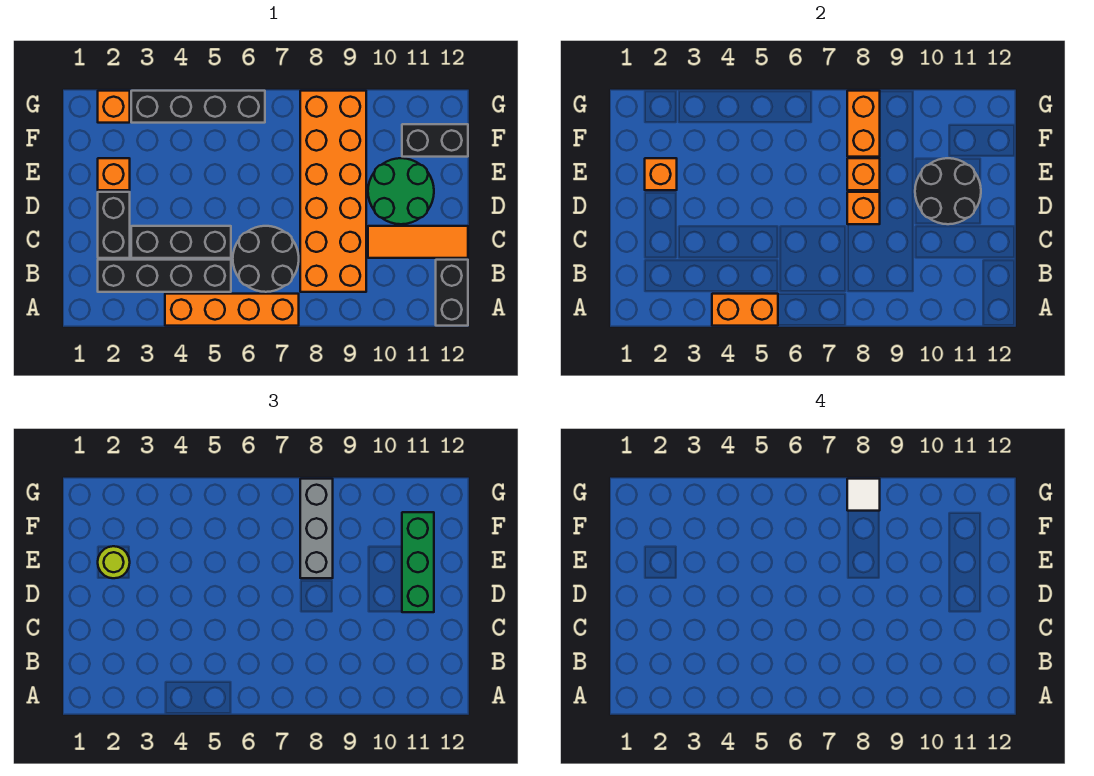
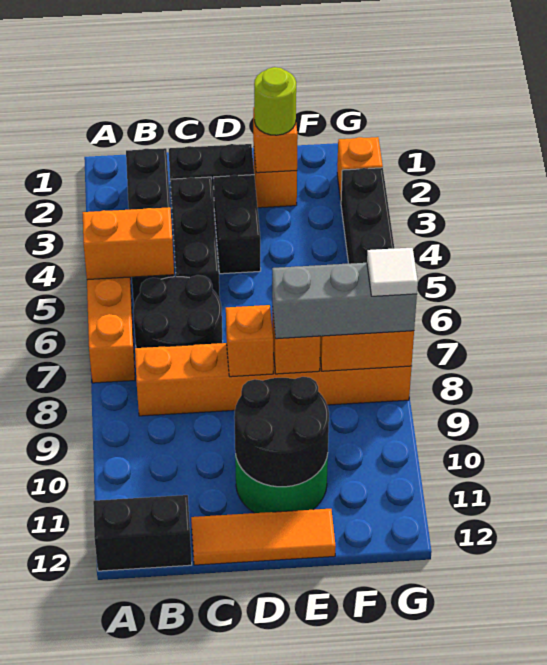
orange 1x2 brick [712,294,778,326] -> orange 1x2 brick turned to [83,207,174,280]
orange 2x6 brick [300,91,366,292] -> orange 1x6 brick [135,343,412,416]
orange 1x3 tile [368,226,468,258] -> orange 1x3 tile turned to [191,509,336,565]
green 1x3 brick [402,512,434,612] -> none
black 1x2 brick [402,124,468,157] -> black 1x2 brick moved to [213,175,261,274]

